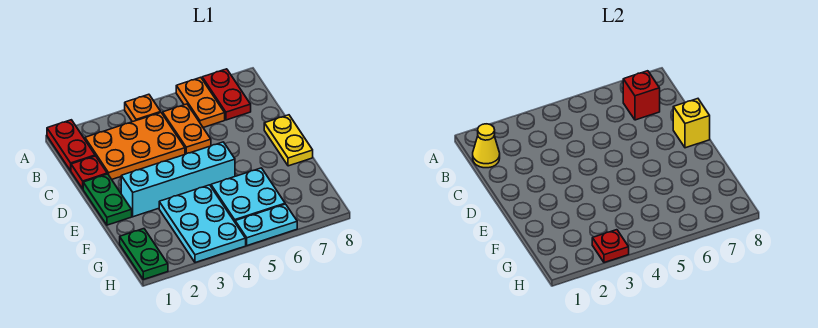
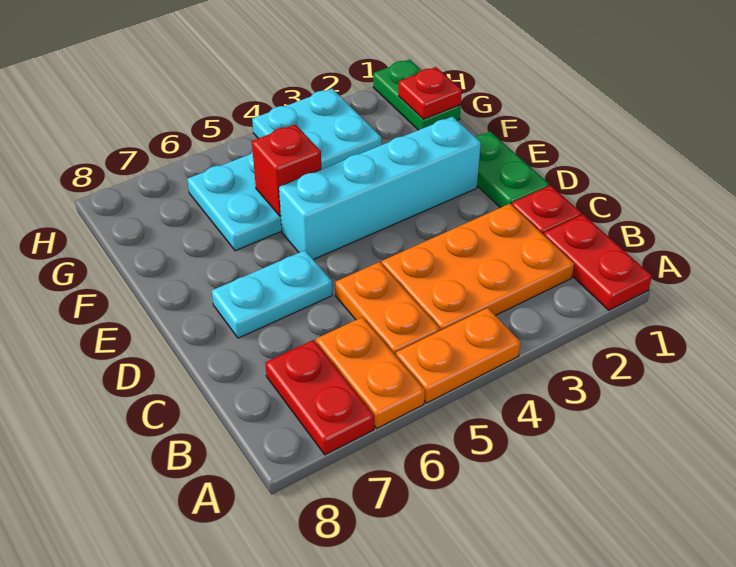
orange 1x1 plate [125,94,161,122] -> orange 1x2 plate [396,308,521,403]
yellow 1x1 cone [473,124,500,168] -> none
red 1x1 brick [623,71,660,120] -> red 1x1 brick moved to [252,124,321,216]
yellow 1x2 plate [264,115,313,166] -> none
yellow 1x1 brick [673,99,710,148] -> none
cyan 2x3 plate [159,185,246,263] -> cyan 2x2 plate [252,89,381,169]
red 1x1 plate [592,230,629,263] -> red 1x1 plate moved to [398,67,462,119]
cyan 1x2 plate [235,204,297,246] -> cyan 1x2 plate moved to [212,250,332,338]

